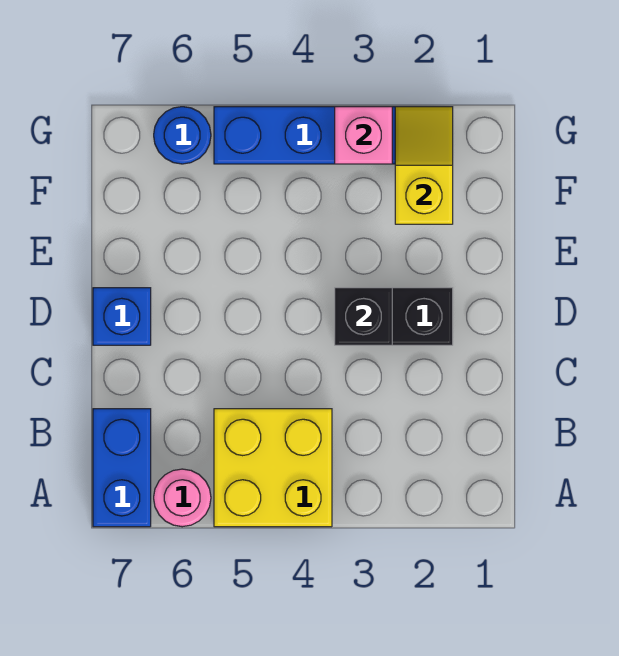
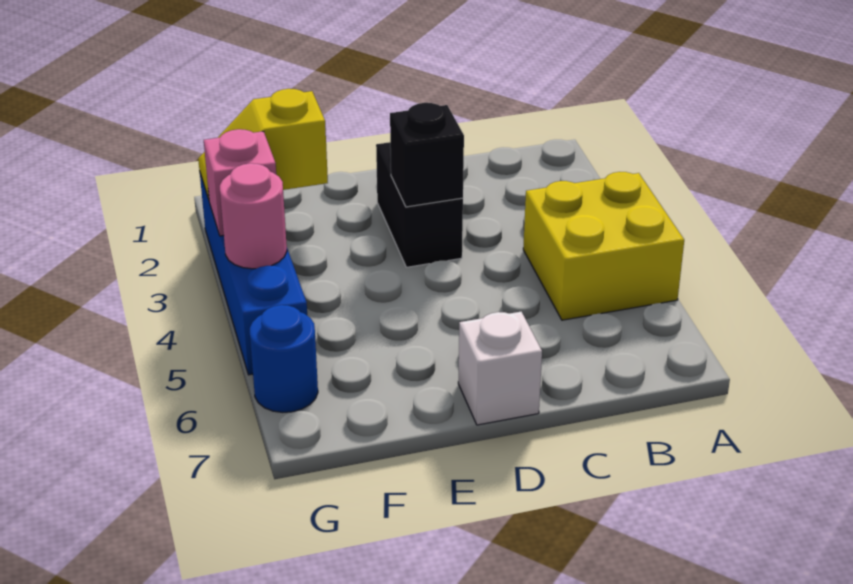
pink 1x1 round brick [154,469,211,527] -> pink 1x1 round brick moved to [220,163,287,269]
blue 1x2 brick [93,409,151,527] -> none
blue 1x1 brick [93,288,151,345] -> white 1x1 brick [458,312,542,425]

